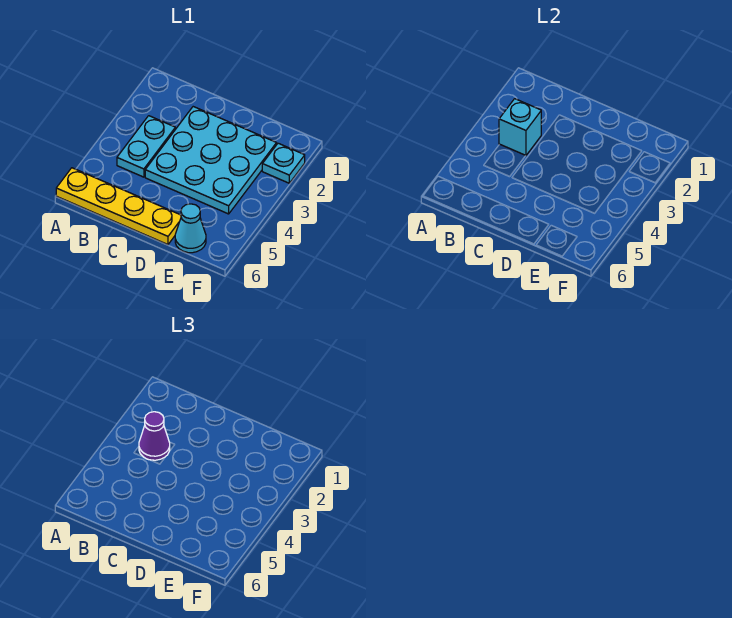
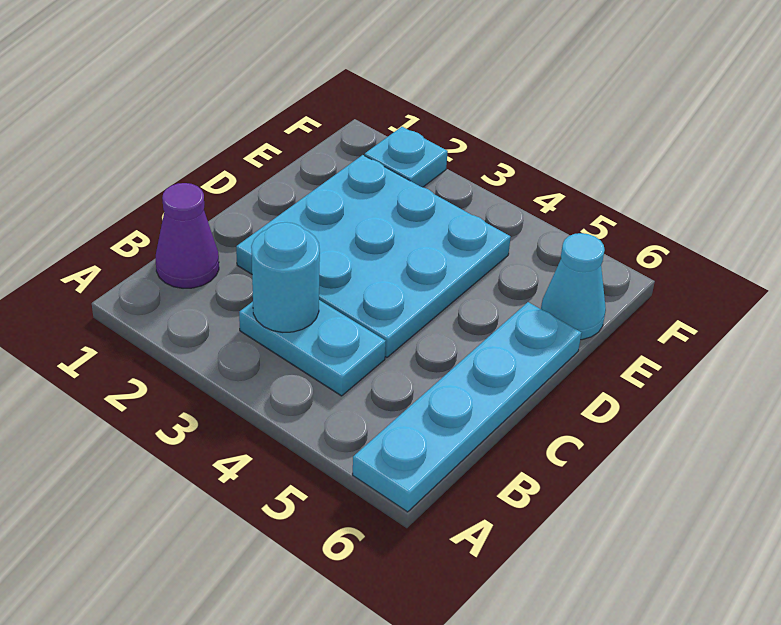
yellow 1x4 plate [56,168,181,245] -> cyan 1x4 plate [353,302,581,512]
cyan 1x1 brick [499,99,541,156] -> cyan 1x1 round brick [251,222,320,332]
purple 1x1 cone [139,412,170,460] -> purple 1x1 cone moved to [156,183,219,288]

